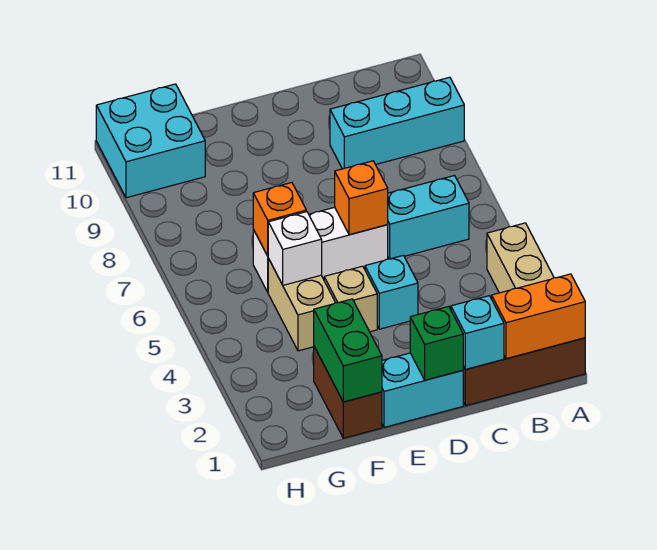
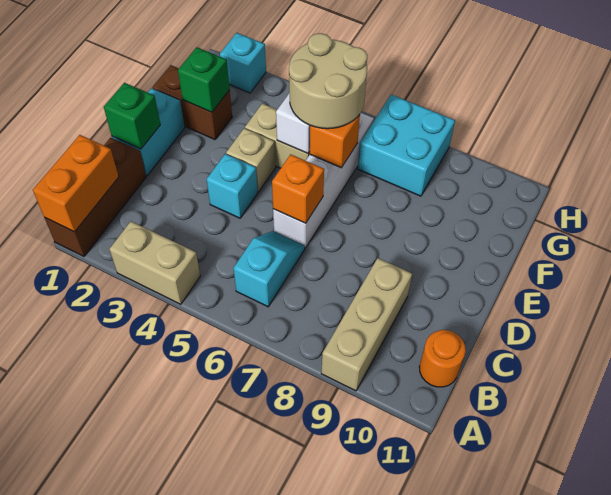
cyan 1x3 brick [330,77,464,169] -> tan 1x3 brick [321,258,412,391]
cyan 1x2 brick [388,176,469,259] -> cyan 1x2 slope [233,231,305,307]
none -> orange 1x1 round brick [419,330,466,387]
cyan 1x1 brick [451,296,504,370] -> cyan 1x1 brick moved to [220,33,266,93]
white 1x3 brick [253,207,388,292] -> white 1x4 brick [273,113,374,248]
green 1x2 brick [314,299,382,402] -> green 1x1 brick [178,47,230,112]
none -> tan 2x2 round brick [289,33,368,129]
cyan 2x2 brick [96,84,205,198] -> cyan 2x2 brick moved to [358,95,455,196]

